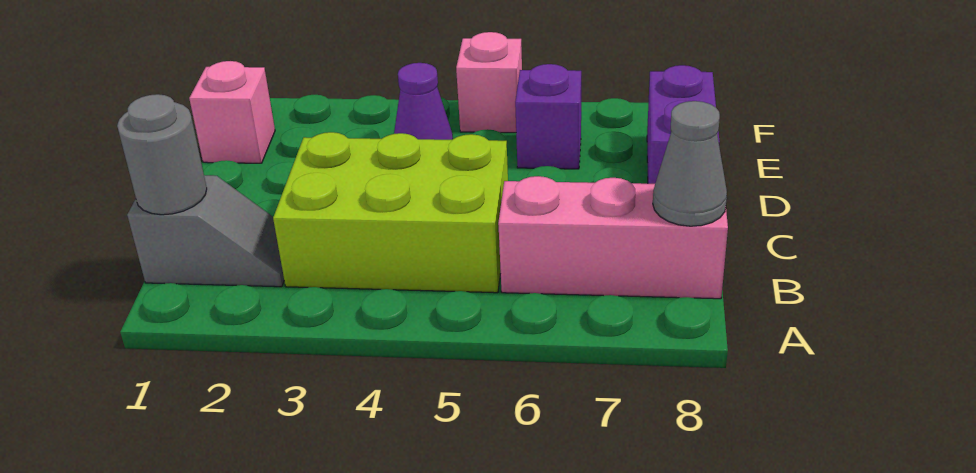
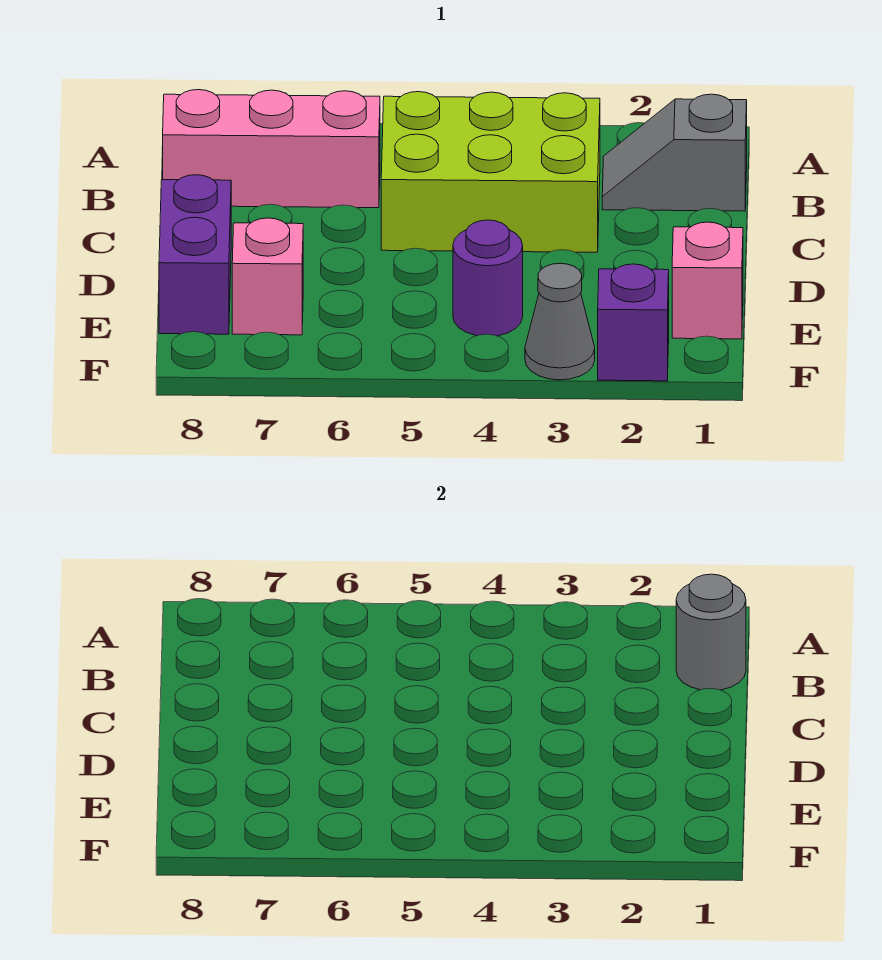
grey 1x1 cone [653,101,727,226] -> grey 1x1 cone moved to [525,263,595,380]
purple 1x1 cone [394,63,453,140] -> purple 1x1 round brick [453,220,523,336]
purple 1x1 brick [515,64,581,169] -> purple 1x1 brick moved to [598,264,669,381]
pink 1x1 brick [456,32,522,133] -> pink 1x1 brick moved to [232,218,303,335]

